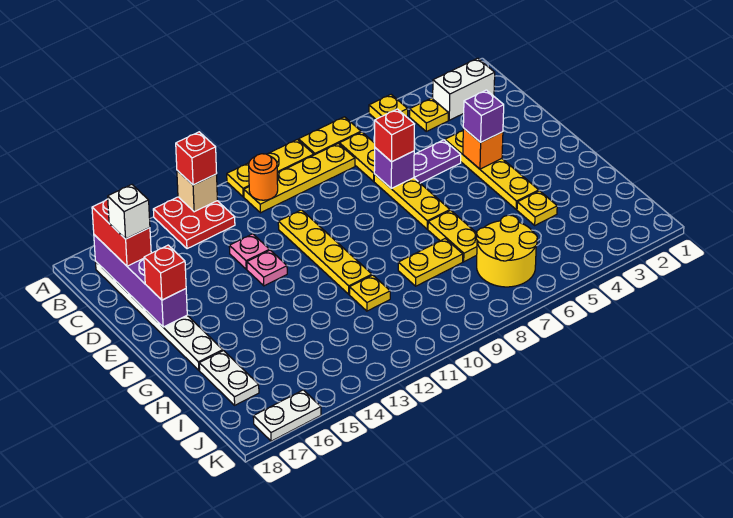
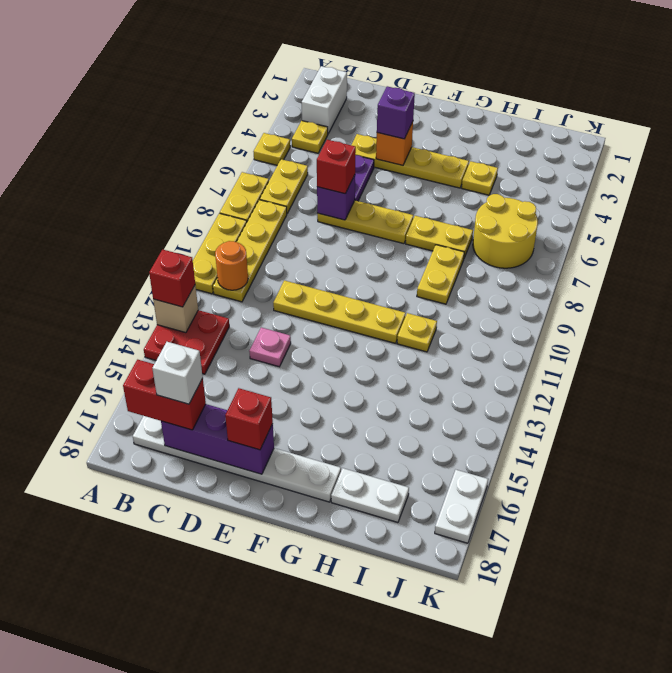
yellow 1x2 plate [339,132,375,181] -> yellow 1x2 plate turned to [260,159,308,213]
purple 1x4 brick [94,235,187,327] -> purple 1x3 brick [161,404,274,474]
pink 1x1 plate [247,250,287,286] -> none

